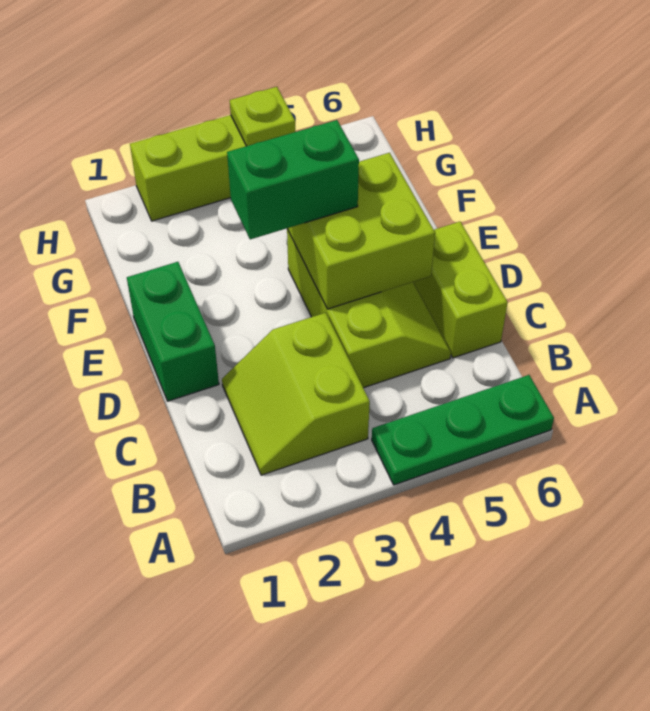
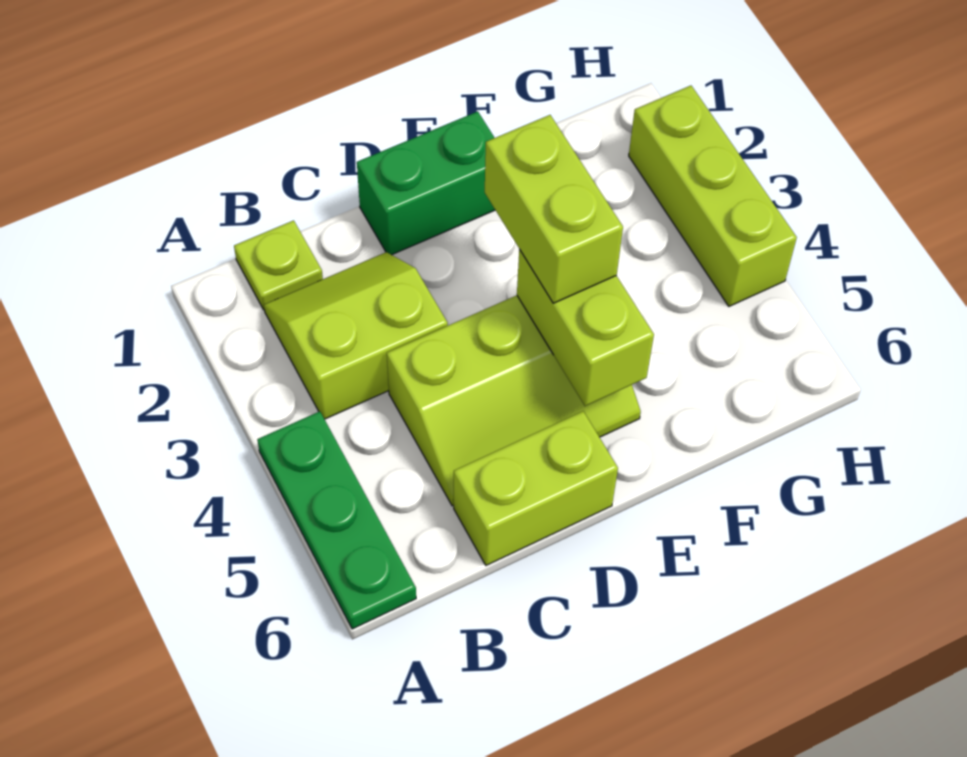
lime 2x2 brick [287,153,435,309] -> lime 1x2 brick [517,250,654,406]
green 1x2 brick [227,120,359,239] -> lime 1x2 brick [485,115,623,303]
lime 1x1 plate [230,87,295,146] -> lime 1x1 plate moved to [234,220,323,310]

